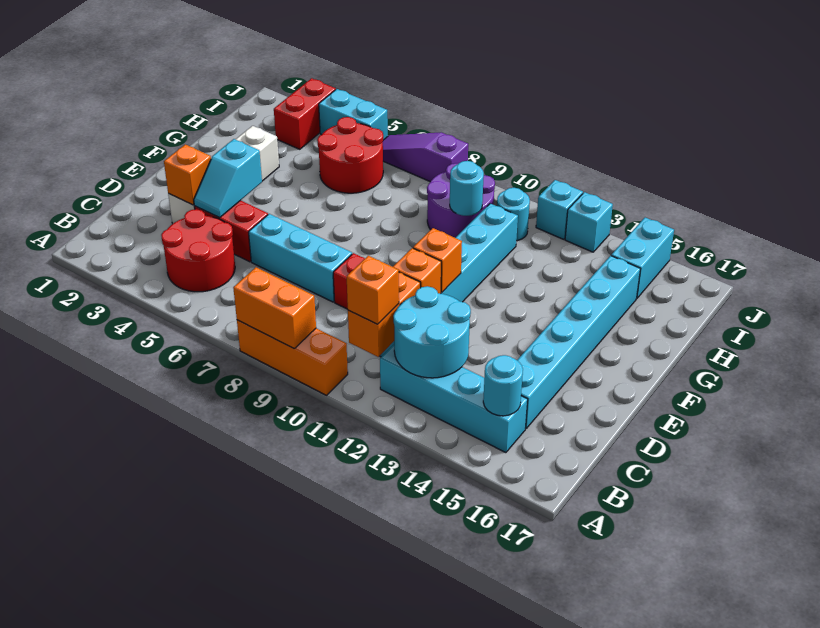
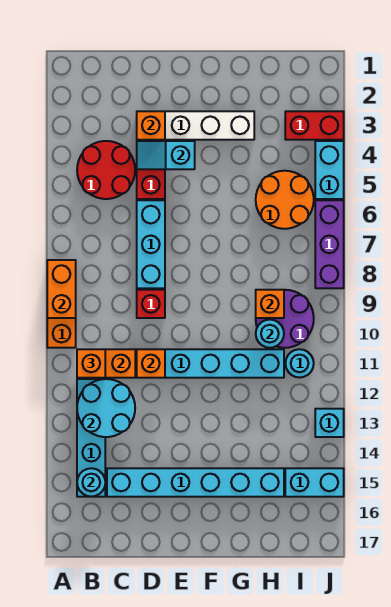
orange 1x1 brick [413,228,462,292] -> orange 1x1 brick moved to [256,290,284,318]
red 2x2 round brick [317,117,383,193] -> orange 2x2 round brick [256,171,314,229]
purple 1x3 slope [383,133,468,182] -> purple 1x3 brick [315,200,344,288]
cyan 1x1 brick [536,180,583,239] -> none

